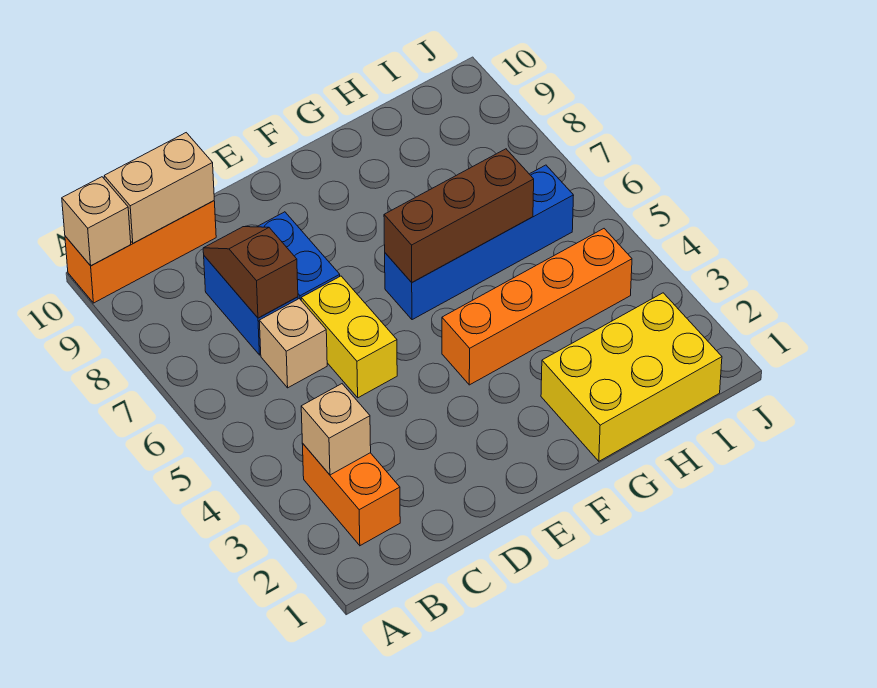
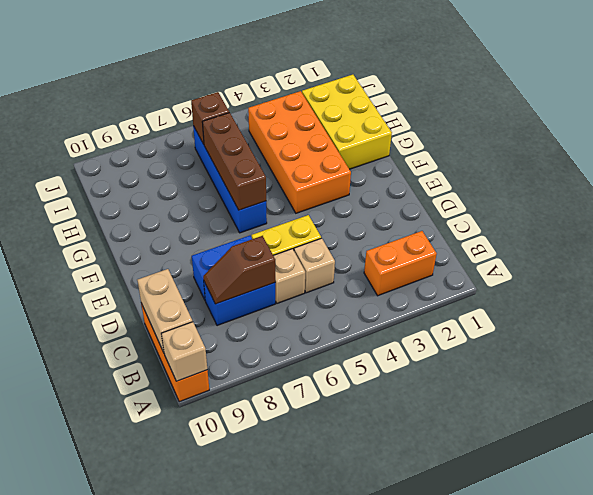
tan 1x1 brick [301,384,371,475] -> tan 1x1 brick moved to [294,238,335,293]
orange 1x4 brick [442,229,632,385] -> orange 2x4 brick [248,91,351,213]
none -> brown 1x1 brick [191,92,229,144]

